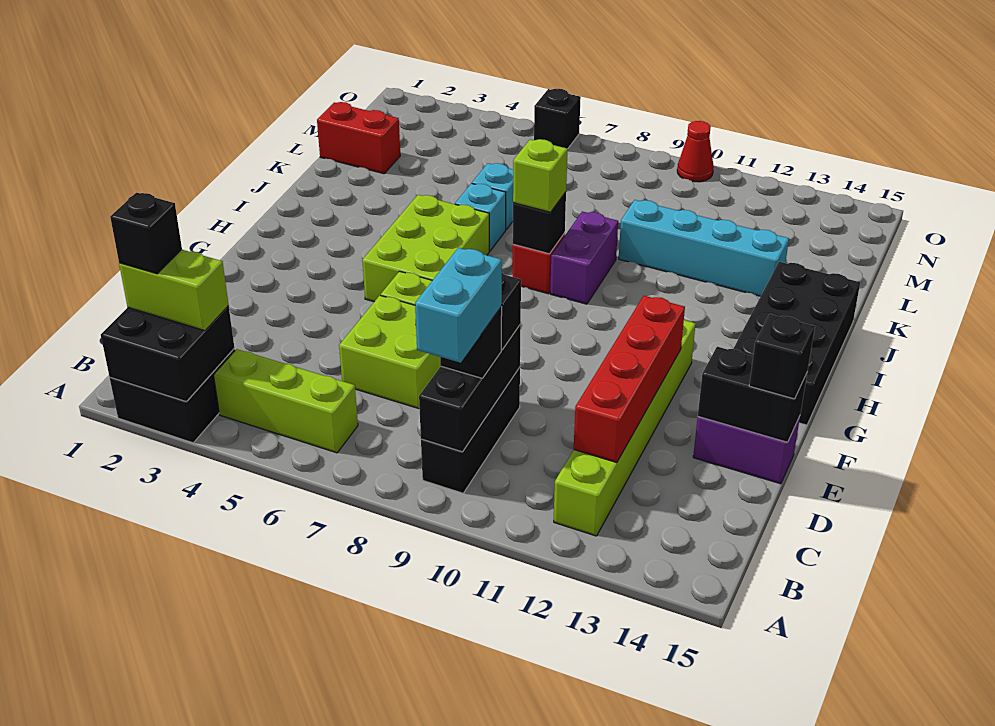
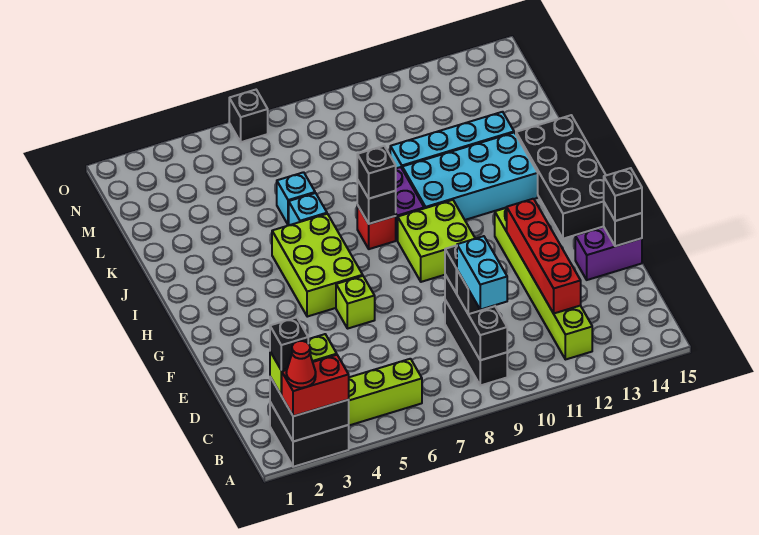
lime 2x2 brick [339,295,441,409] -> lime 2x2 brick moved to [398,200,475,282]
black 1x2 brick [698,347,807,442] -> black 1x1 brick [604,203,642,246]
lime 1x1 brick [513,139,568,212] -> black 1x1 brick [357,146,396,199]
none -> cyan 2x4 brick [402,133,538,220]
red 1x2 brick [317,102,400,174] -> red 1x2 brick moved to [281,355,349,416]
red 1x1 cone [677,121,714,182] -> red 1x1 cone moved to [286,341,316,388]

